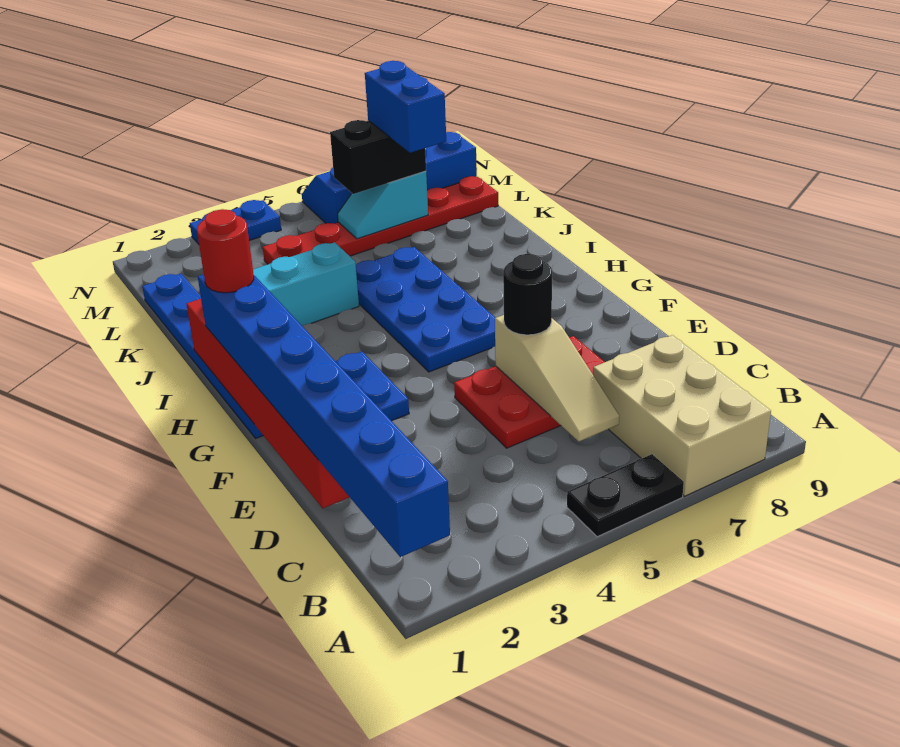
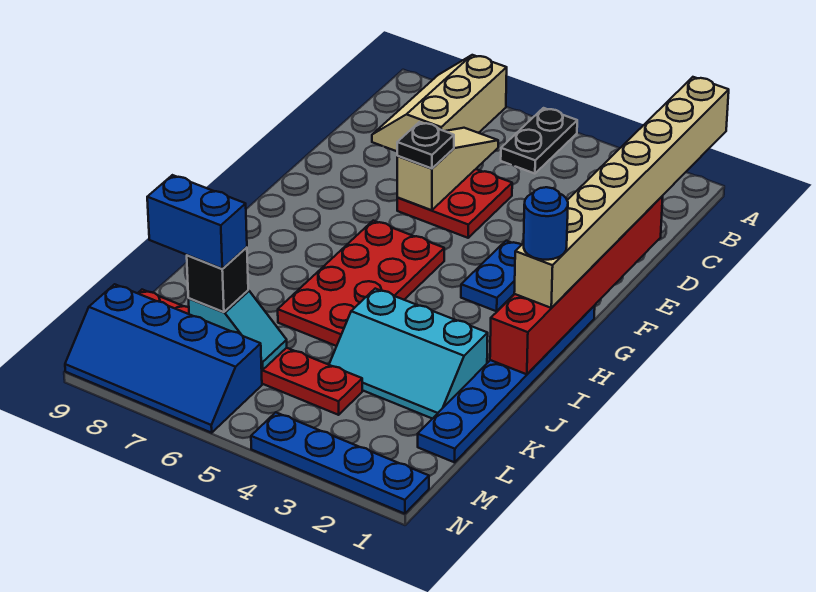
blue 1x8 brick [198,274,450,557] -> tan 1x8 brick [514,77,729,308]
black 1x2 plate [567,454,684,537] -> black 1x2 plate turned to [501,108,577,174]
tan 2x3 brick [593,335,771,496] -> tan 2x3 slope [372,55,507,151]
red 2x3 plate [454,336,604,448] -> red 2x2 plate [397,169,512,238]
black 1x1 round brick [503,254,552,335] -> black 1x1 plate [397,122,454,168]
blue 2x4 plate [356,247,495,372] -> red 2x4 plate [278,221,444,346]
red 1x1 round brick [197,209,254,293] -> blue 1x1 round brick [524,187,568,260]
blue 1x2 brick [365,61,446,153] -> blue 1x2 brick turned to [147,175,247,269]
black 1x2 brick [330,120,426,194] -> black 1x1 brick [187,247,248,312]
blue 1x2 plate [190,200,281,244] -> blue 1x4 plate [251,412,429,514]

